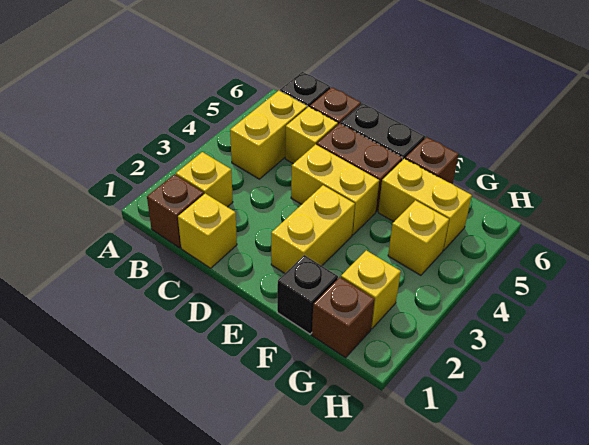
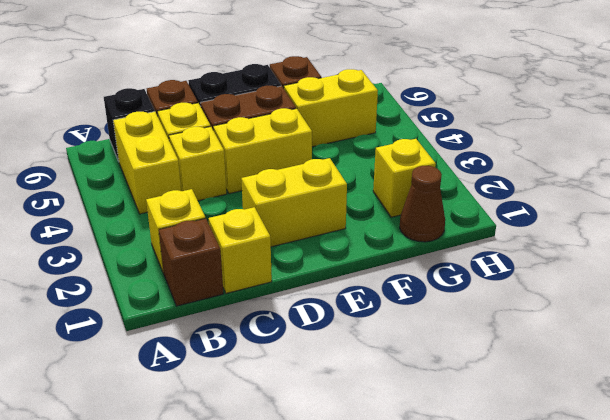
yellow 1x2 brick [271,185,355,273] -> yellow 1x2 brick turned to [241,158,347,247]
black 1x1 brick [277,255,338,334] -> none
brown 1x1 brick [312,277,375,358] -> brown 1x1 cone [400,166,445,242]
yellow 1x1 brick [388,200,449,275] -> yellow 1x1 brick moved to [169,127,227,201]

